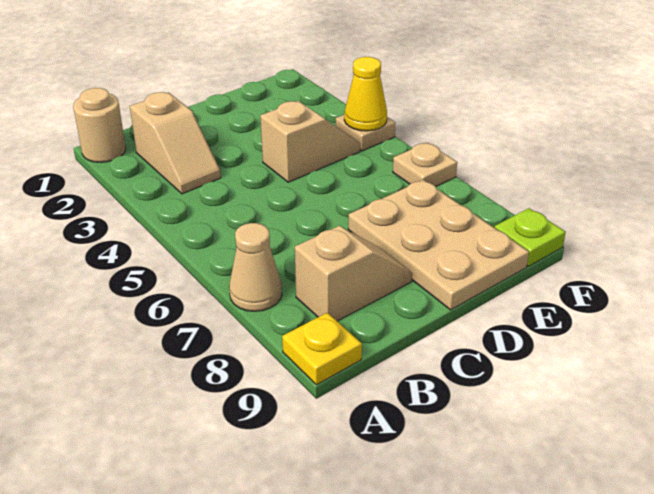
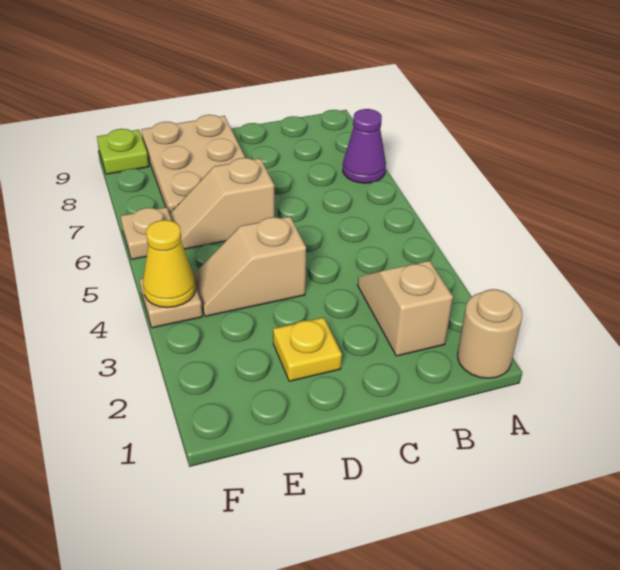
tan 1x1 cone [229,223,282,311] -> purple 1x1 cone [343,109,386,183]
yellow 1x1 plate [282,313,362,385] -> yellow 1x1 plate moved to [273,317,342,381]
tan 1x2 slope [295,226,412,321] -> tan 1x2 slope moved to [170,158,274,249]

